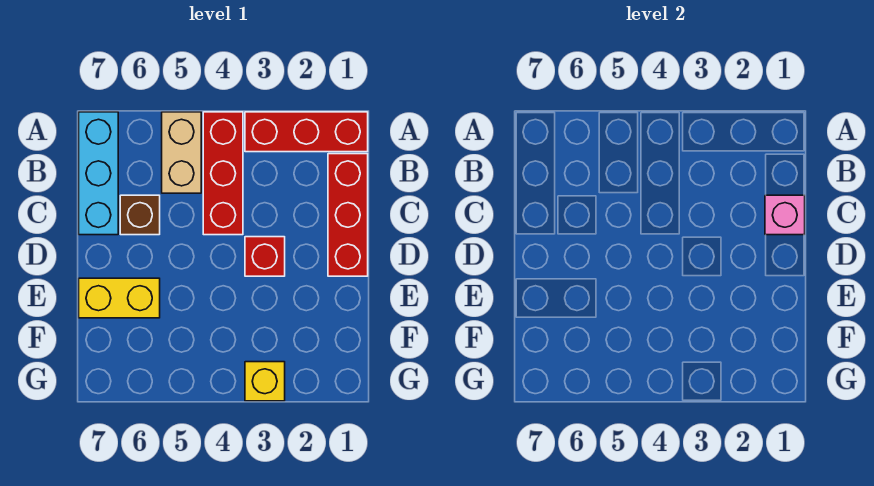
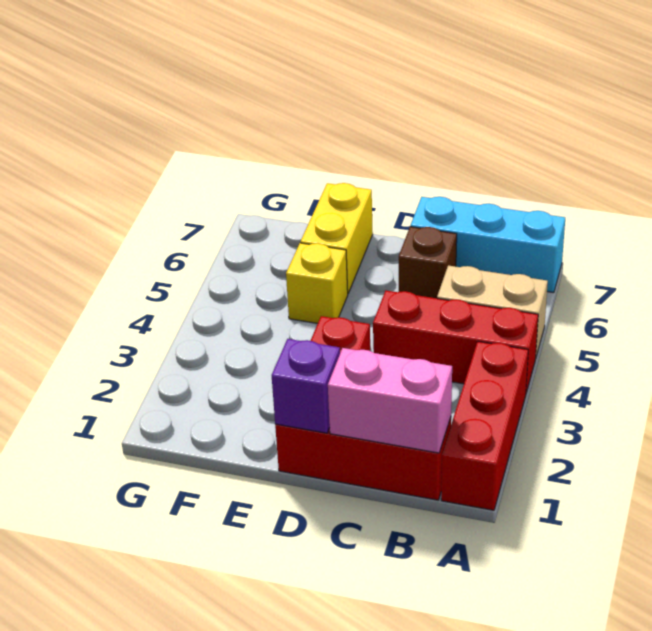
pink 1x1 brick [765,195,805,235] -> pink 1x2 brick [328,348,452,453]
none -> purple 1x1 brick [272,339,340,433]
yellow 1x1 brick [245,362,285,401] -> yellow 1x1 brick moved to [286,243,348,323]

